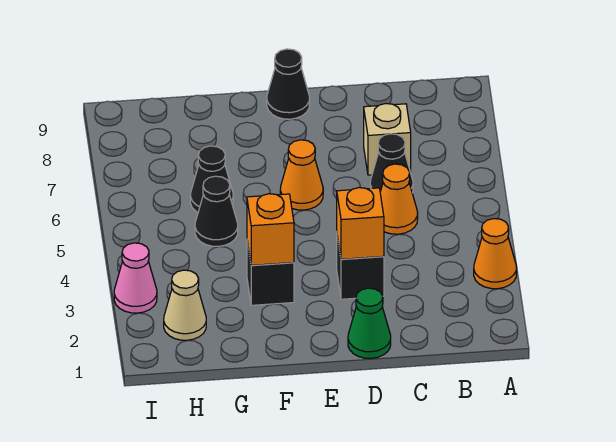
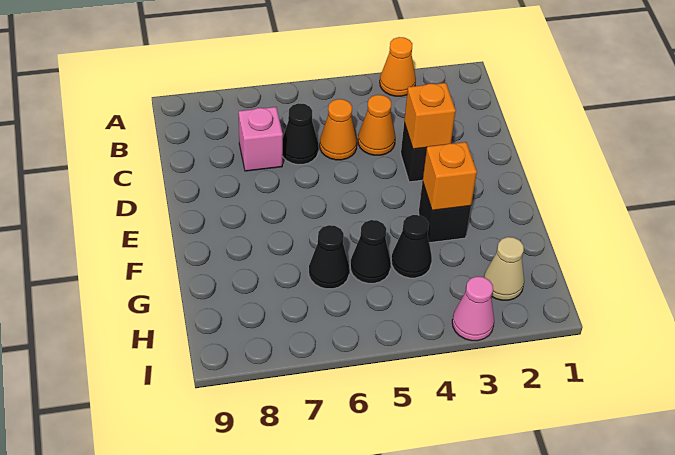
tan 1x1 brick [364,104,411,175] -> pink 1x1 brick [239,107,283,171]
green 1x1 cone [348,288,391,358] -> none
orange 1x1 cone [280,140,323,210] -> orange 1x1 cone moved to [358,95,395,155]
black 1x1 cone [267,49,310,119] -> black 1x1 cone moved to [391,215,432,278]

